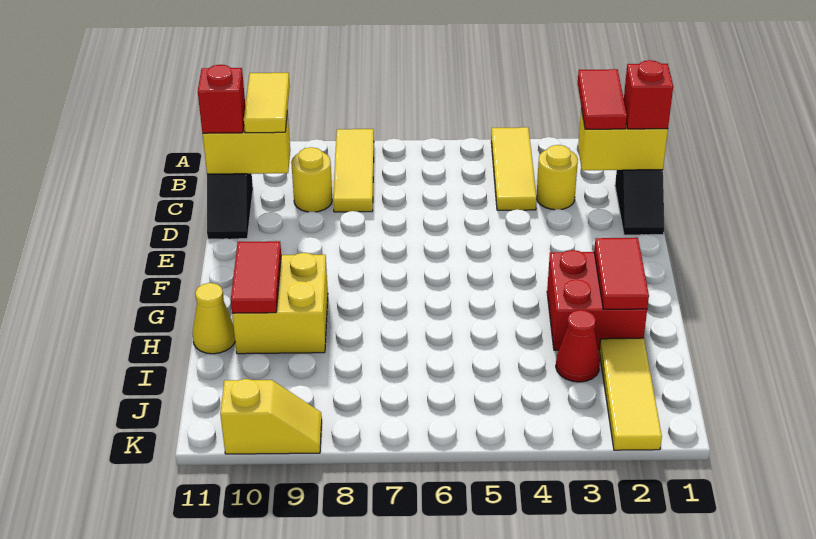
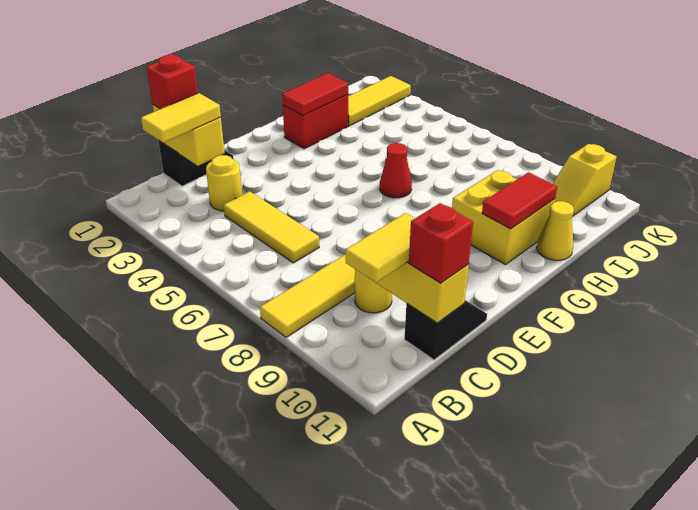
yellow 1x3 tile [491,127,536,210] -> yellow 1x3 tile turned to [224,191,319,263]
red 1x2 tile [578,69,627,129] -> yellow 1x2 tile [141,93,221,143]
red 2x2 brick [547,250,647,350] -> red 1x2 brick [283,95,348,149]
red 1x1 cone [556,310,600,382] -> red 1x1 cone moved to [380,143,412,198]
yellow 1x2 slope [220,379,322,454] -> yellow 1x2 slope turned to [553,144,616,216]

